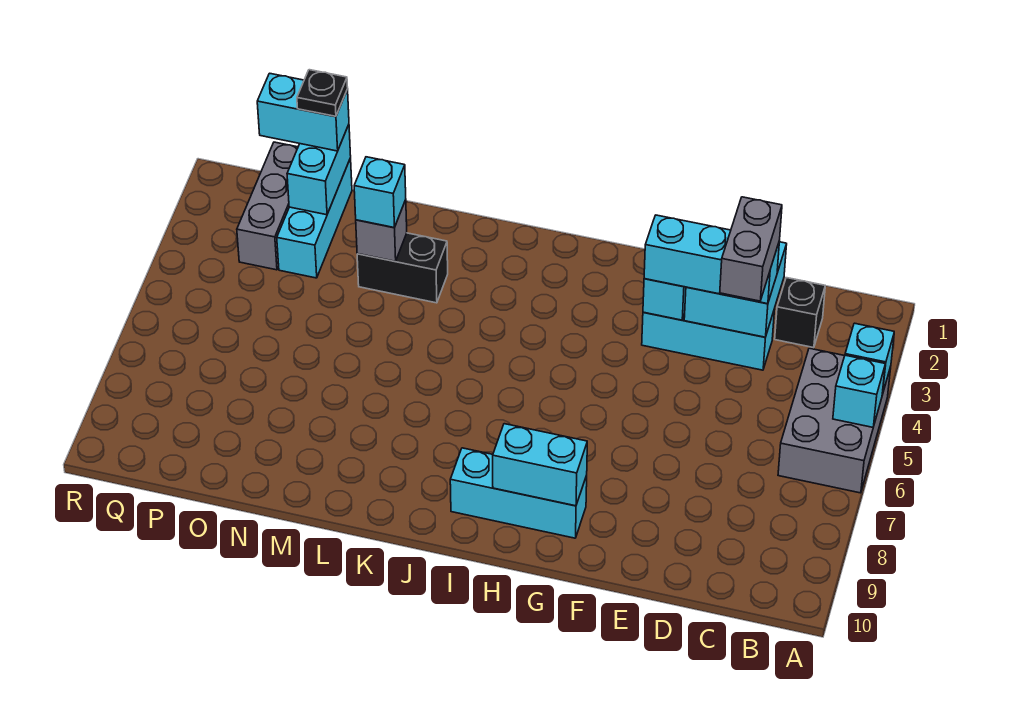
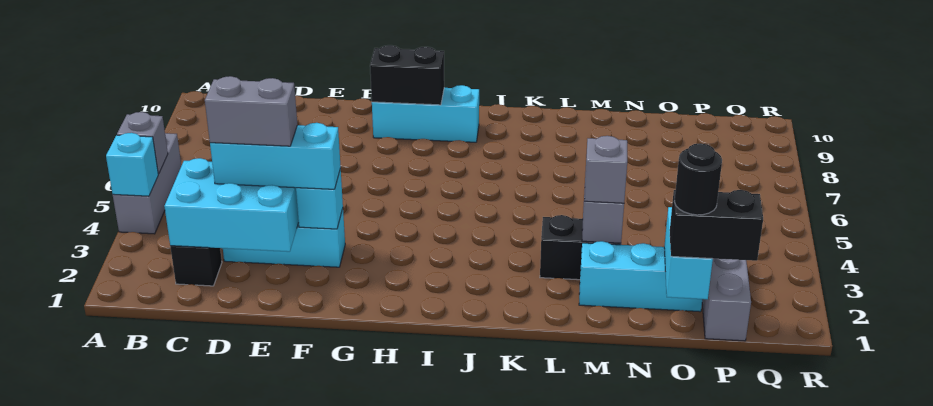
grey 2x3 brick [778,348,891,493] -> grey 1x3 brick [113,133,181,234]
cyan 1x1 brick [833,355,885,427] -> grey 1x1 brick [117,112,168,174]
cyan 2x2 brick [684,242,787,337] -> cyan 2x3 brick [164,158,299,252]
grey 1x2 brick [720,197,782,301] -> grey 1x2 brick turned to [205,76,297,146]
cyan 1x2 brick [493,424,587,506] -> black 1x2 brick [370,45,444,105]
cyan 1x1 brick [354,157,406,228] -> grey 1x1 brick [584,136,627,203]
cyan 1x3 brick [277,158,352,278] -> cyan 1x3 brick turned to [579,241,702,312]
cyan 1x2 brick [257,73,349,151] -> black 1x2 brick [670,190,763,261]
black 1x1 plate [297,70,348,116] -> black 1x1 round brick [674,143,722,215]

